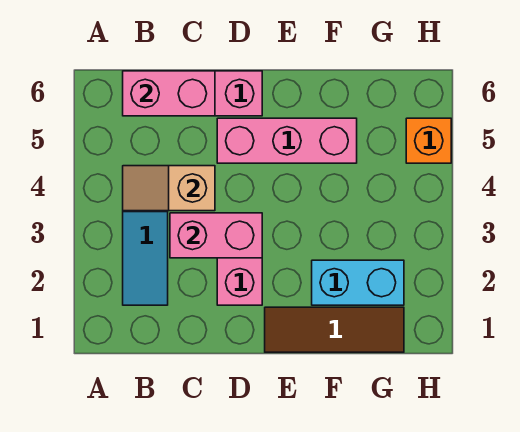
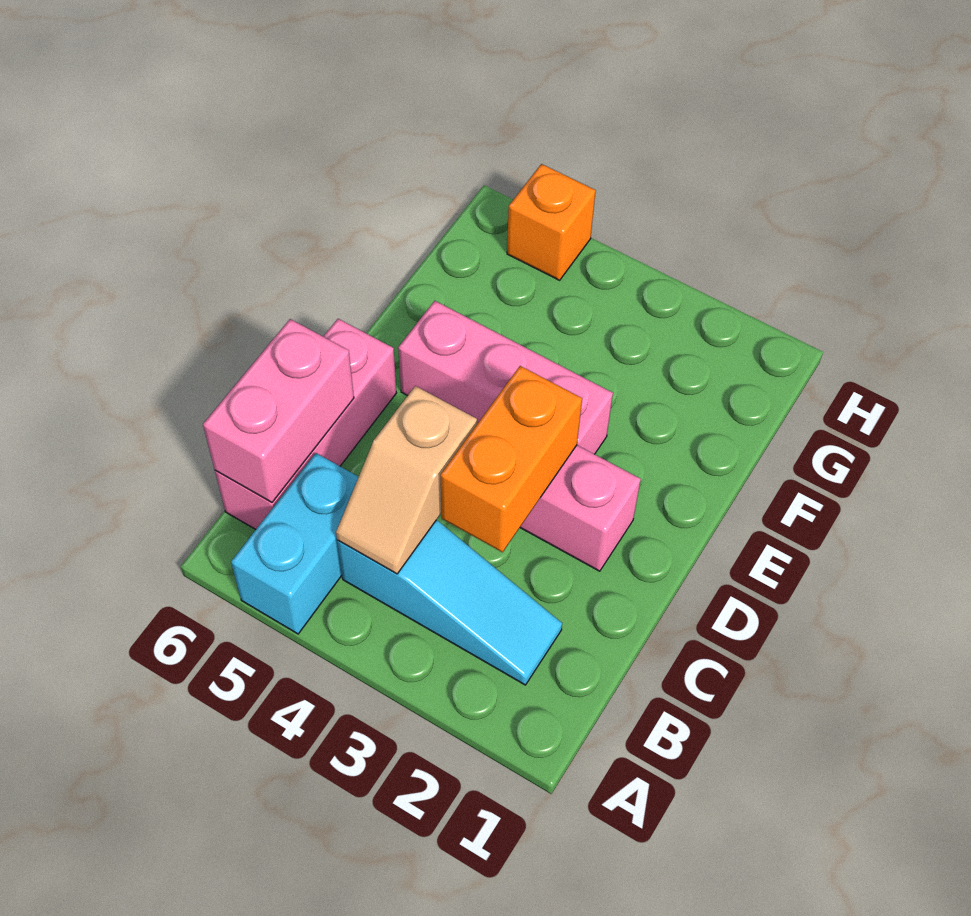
pink 1x2 brick [170,213,262,258] -> orange 1x2 brick [441,366,582,552]
pink 1x3 brick [217,118,357,163] -> pink 1x3 brick turned to [398,301,613,454]
brown 1x3 tile [265,307,404,352] -> none
cyan 1x2 brick [312,260,404,305] -> cyan 1x2 brick moved to [231,453,358,634]

